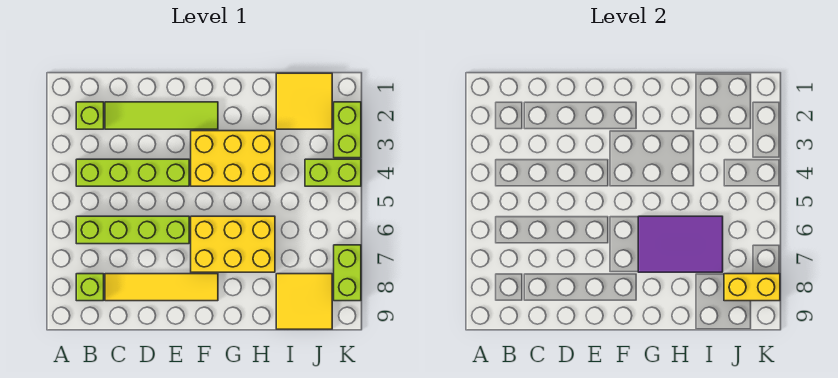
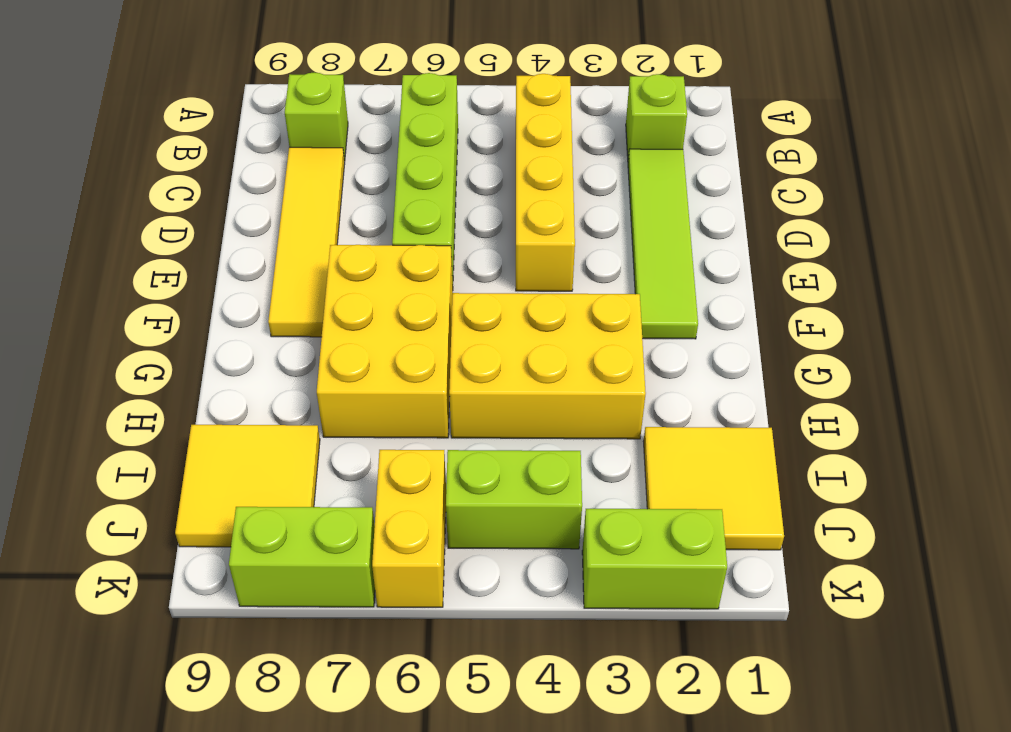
lime 1x4 brick [76,159,189,186] -> yellow 1x4 brick [516,74,575,291]
yellow 2x3 brick [191,131,275,186] -> yellow 2x3 brick turned to [449,293,646,439]
purple 2x3 tile [638,216,723,272] -> none
lime 1x2 brick [305,159,361,186] -> lime 1x2 brick turned to [446,450,582,549]
yellow 1x2 brick [724,274,780,301] -> yellow 1x2 brick moved to [372,450,446,607]

